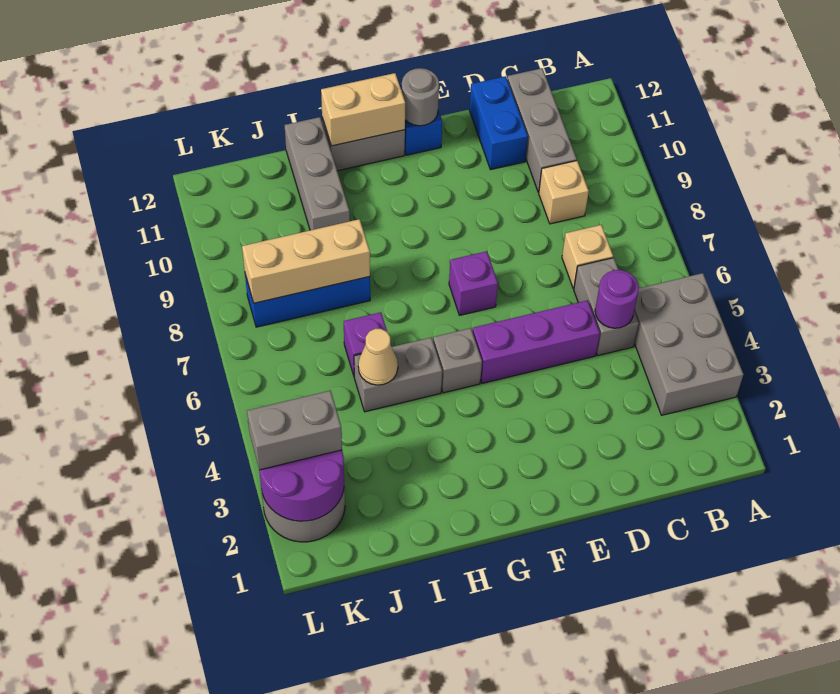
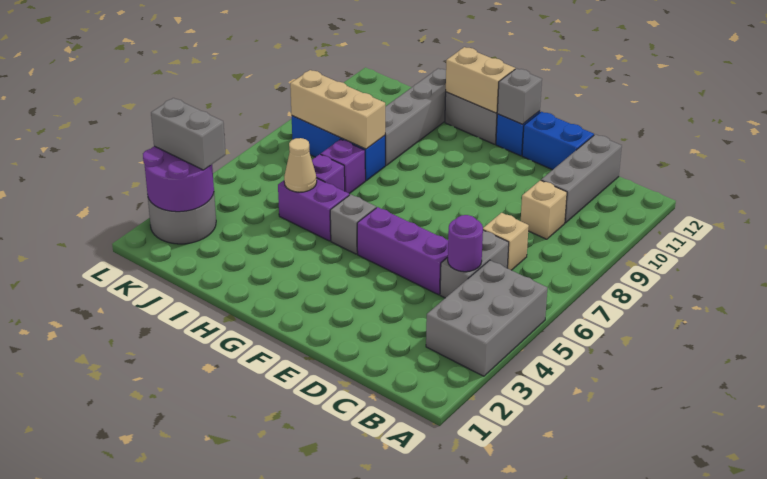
blue 1x2 brick [469,76,528,170] -> blue 1x2 brick turned to [522,112,594,170]
purple 1x1 brick [449,251,498,315] -> purple 1x1 brick moved to [321,139,365,194]
grey 1x1 round brick [402,68,439,126] -> grey 1x1 brick [497,68,542,124]
grey 1x2 brick [354,338,442,412] -> purple 1x2 brick [278,178,349,241]
grey 1x3 brick [285,117,350,230] -> grey 1x4 brick [385,68,446,166]

